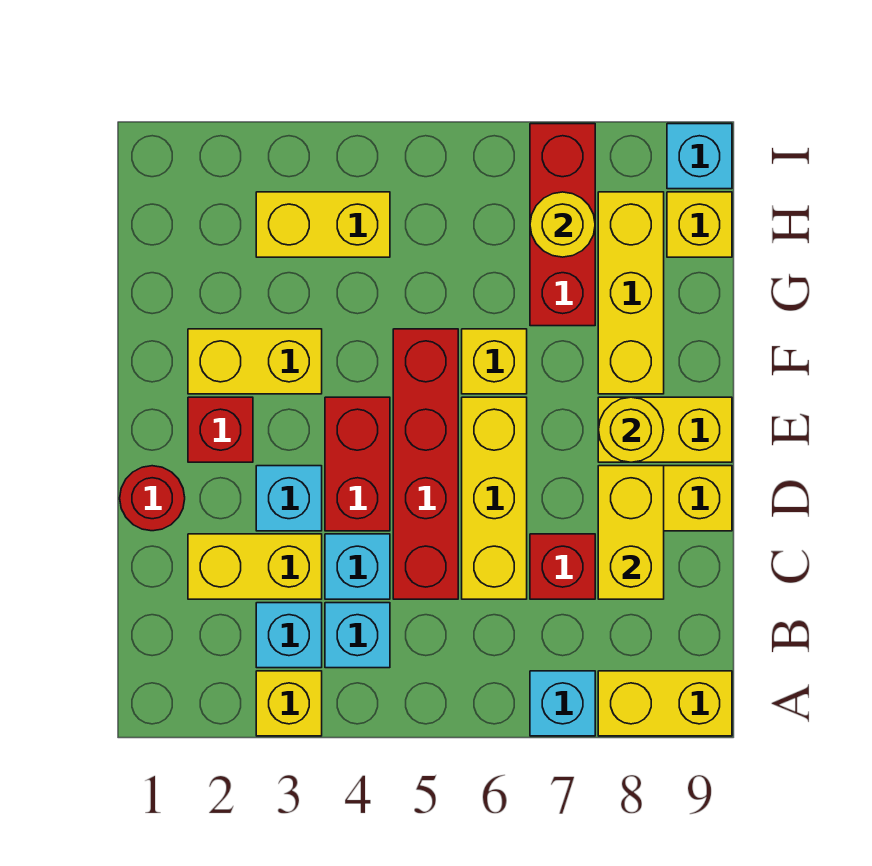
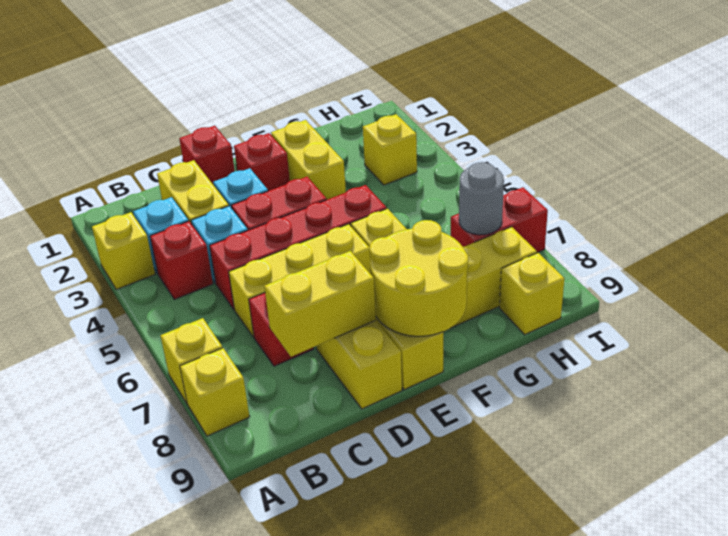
cyan 1x1 brick [530,671,595,736] -> yellow 1x1 brick [161,318,222,403]
yellow 1x2 brick [598,671,732,736] -> yellow 1x1 brick [180,348,250,436]
cyan 1x1 brick [325,603,390,668] -> red 1x1 brick [150,221,213,299]
red 1x1 round brick [120,466,185,531] -> red 1x1 brick [179,126,235,185]
yellow 1x1 round brick [598,397,664,462] -> yellow 2x2 round brick [370,220,468,336]
red 1x3 brick [530,124,595,326] -> red 1x2 brick [451,187,548,253]
yellow 1x2 brick [256,192,390,257] -> yellow 1x1 brick [363,114,417,185]
yellow 1x1 round brick [530,192,595,257] -> grey 1x1 round brick [459,162,504,235]
cyan 1x1 brick [667,124,732,189] -> none

